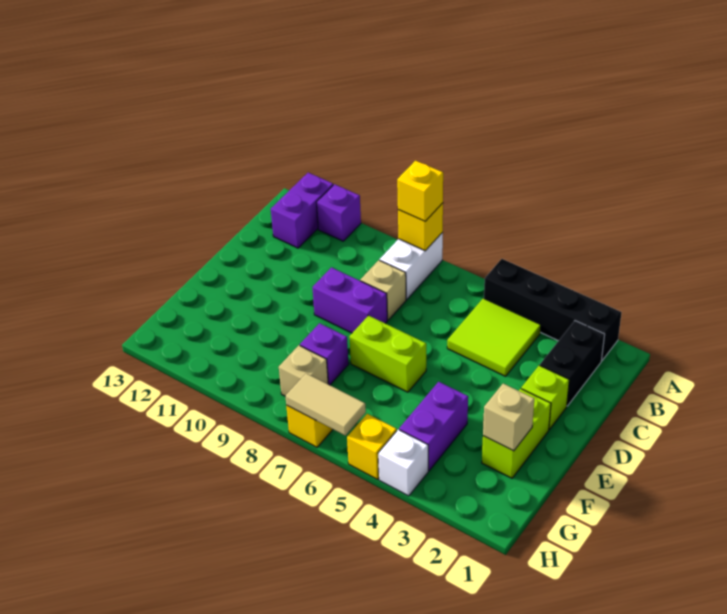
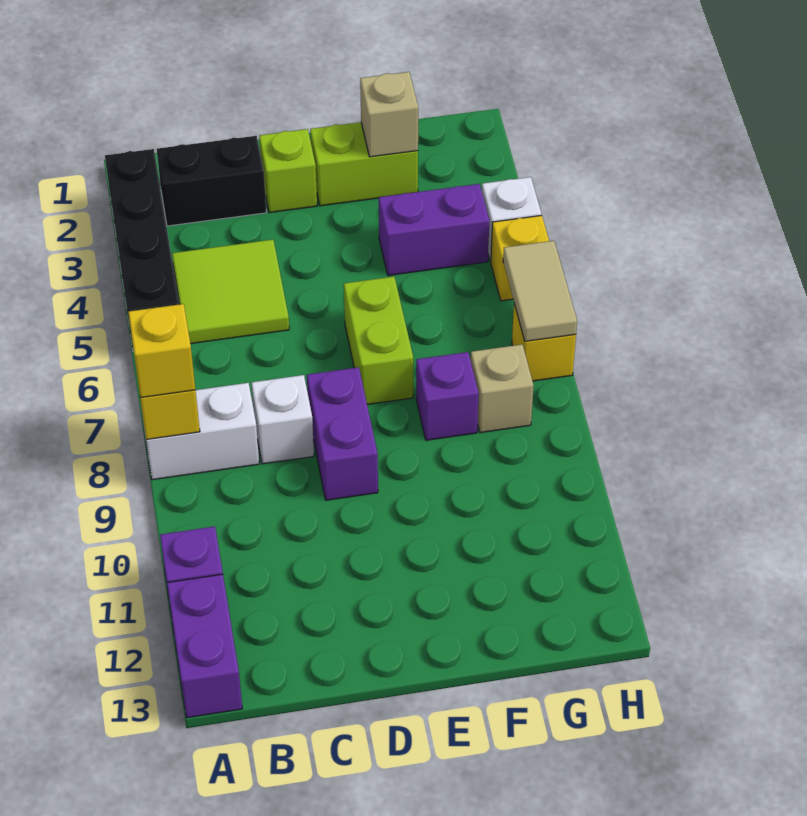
purple 1x2 brick [271,173,333,248] -> purple 1x2 brick turned to [167,574,242,718]
tan 1x1 brick [360,260,406,320] -> white 1x1 brick [252,375,314,464]

